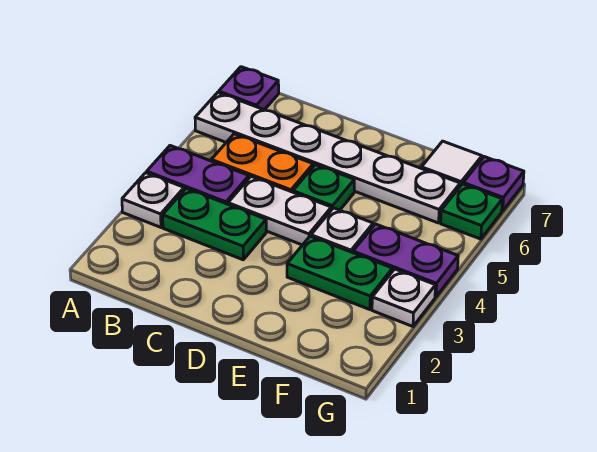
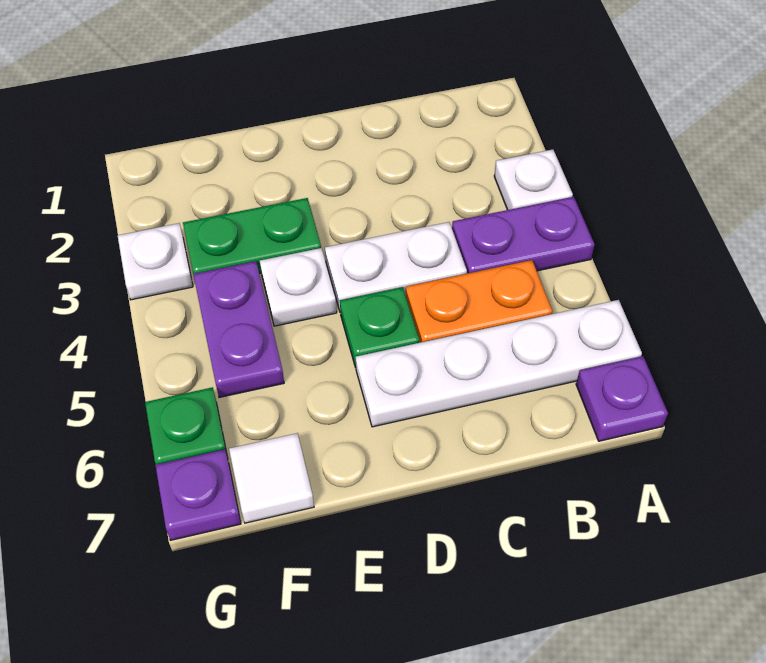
white 1x6 plate [195,93,460,223] -> white 1x4 plate [356,300,642,427]
green 1x2 plate [163,188,266,260] -> none
purple 1x2 plate [353,224,458,297] -> purple 1x2 plate turned to [193,261,284,397]

